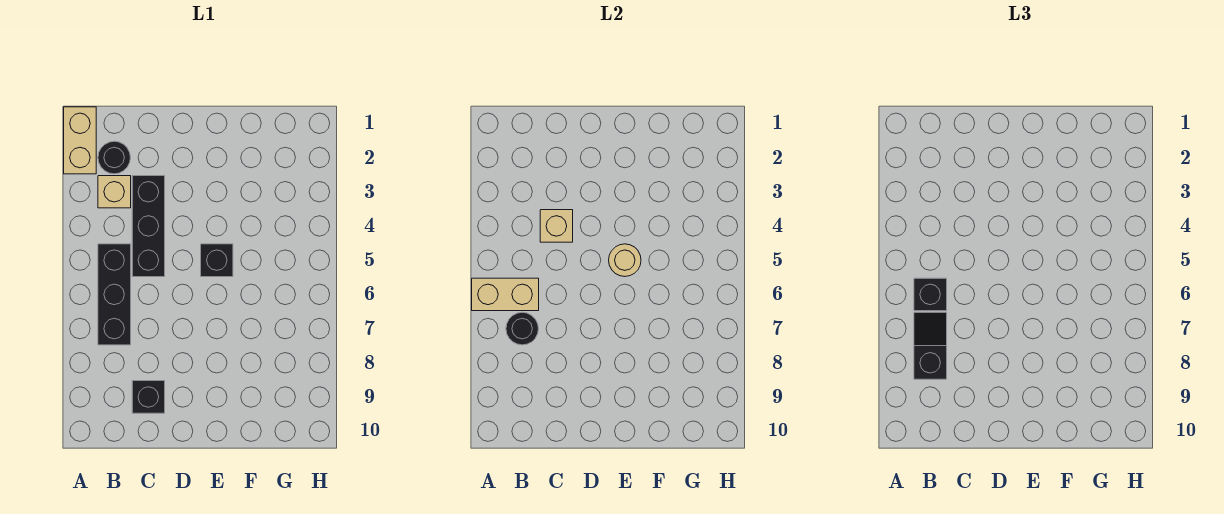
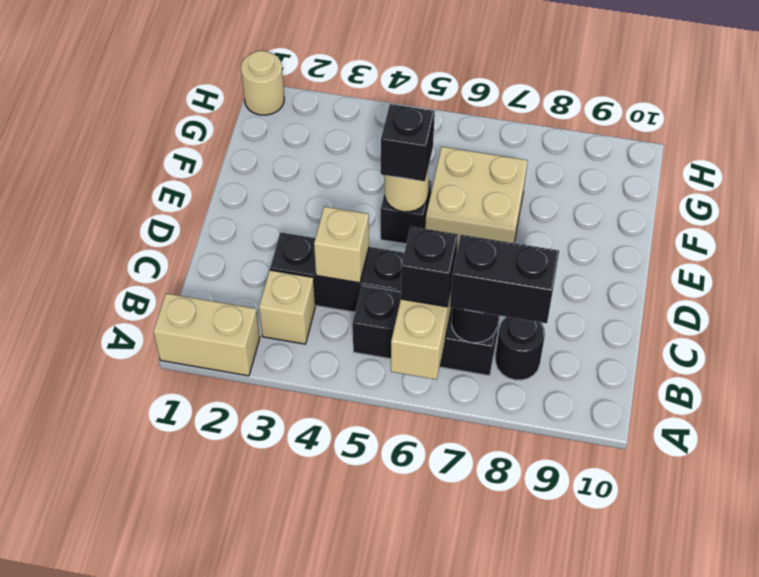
black 1x1 round brick [98,141,130,174] -> black 1x1 round brick moved to [496,317,545,380]
black 1x2 slope [914,312,947,379] -> black 1x2 brick [450,235,559,323]
black 1x1 brick [132,381,165,413] -> black 1x1 brick moved to [381,104,435,181]
none -> tan 2x2 brick [425,147,528,249]
none -> tan 1x1 round brick [241,51,284,115]

